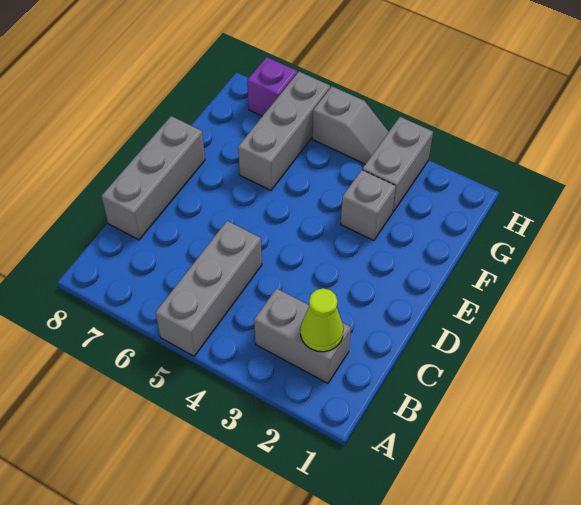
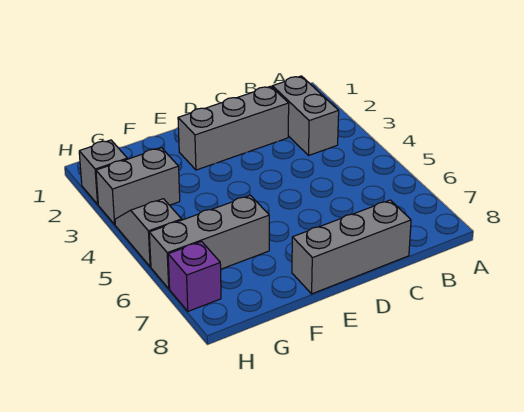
grey 1x3 brick [155,221,262,356] -> grey 1x3 brick moved to [178,86,289,170]
lime 1x1 cone [300,288,343,352] -> none
grey 1x1 brick [341,170,396,241] -> grey 1x1 brick moved to [79,140,127,204]

